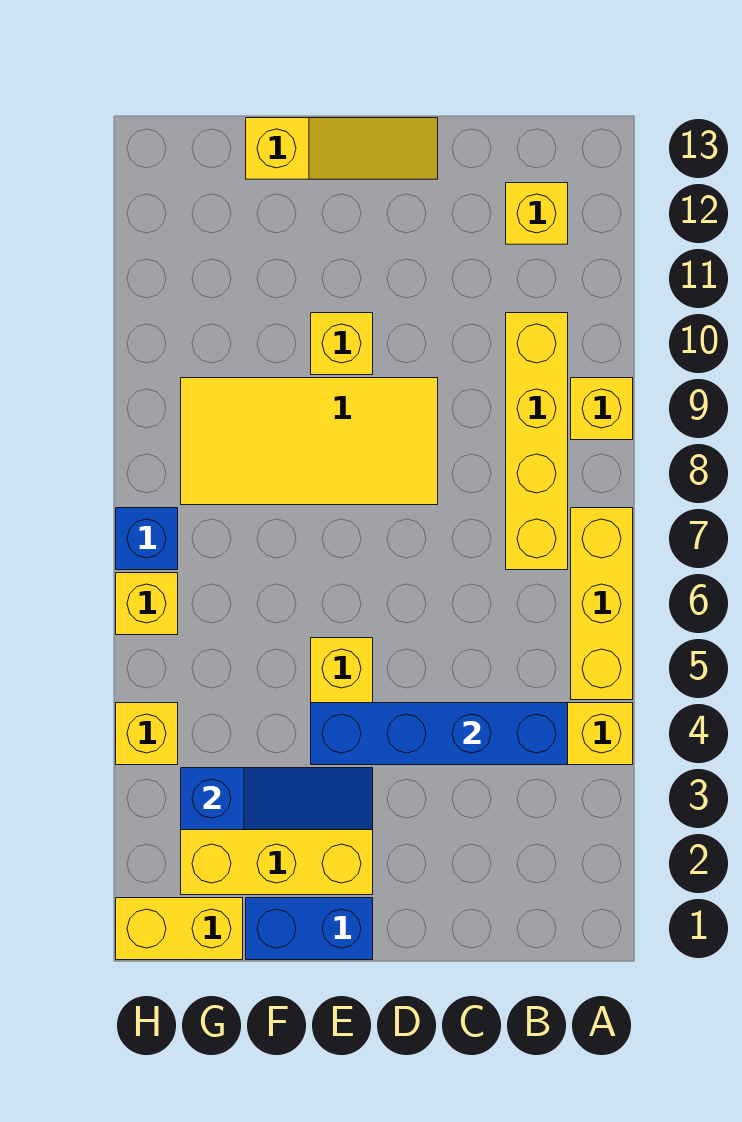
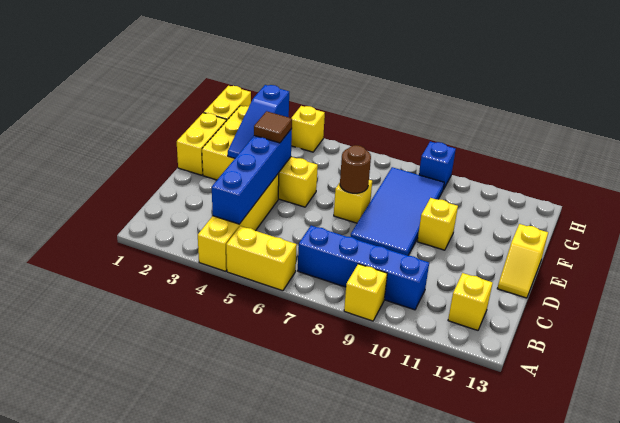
yellow 1x3 brick [571,508,633,700] -> yellow 1x2 brick [226,226,297,291]
yellow 1x4 brick [506,313,568,570] -> blue 1x4 brick [298,226,429,310]
yellow 2x4 tile [181,378,438,505] -> blue 2x4 tile [351,167,444,256]
yellow 1x3 slope [246,118,438,179] -> yellow 1x2 slope [497,224,548,298]
blue 1x2 brick [246,898,373,960] -> yellow 1x2 brick [177,113,227,175]
none -> brown 1x1 tile [254,111,292,143]
none -> brown 1x1 round brick [340,145,371,193]
yellow 1x1 brick [116,573,178,635] -> yellow 1x1 brick moved to [334,180,372,223]
blue 1x1 brick [116,508,178,570] -> blue 1x1 brick moved to [419,142,456,189]

